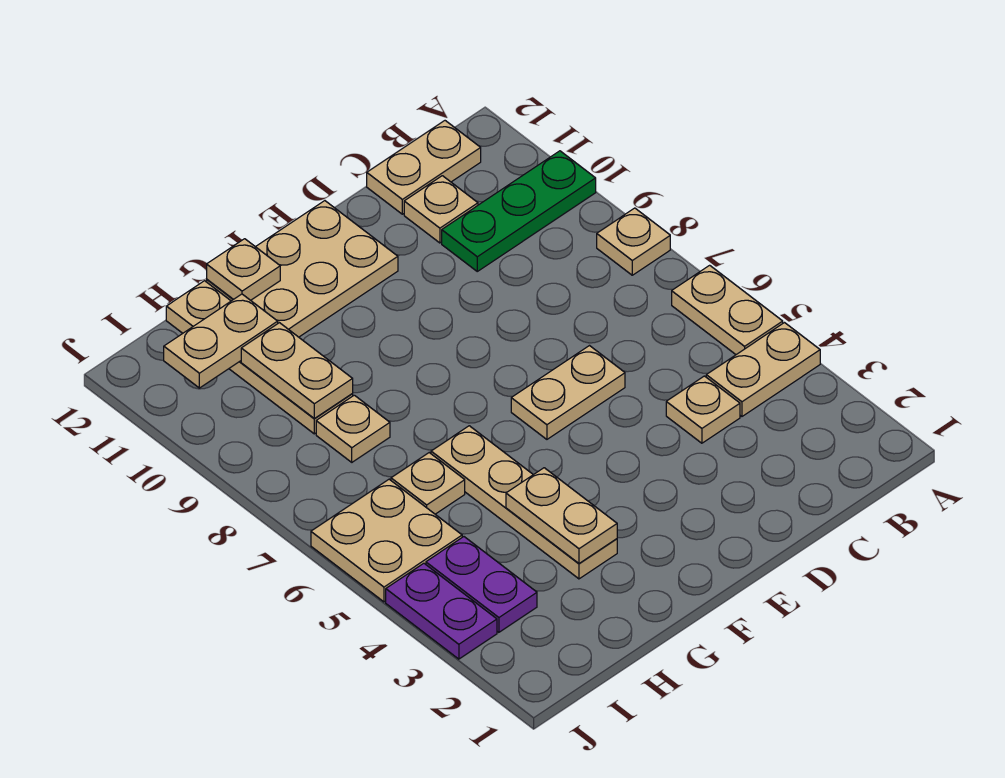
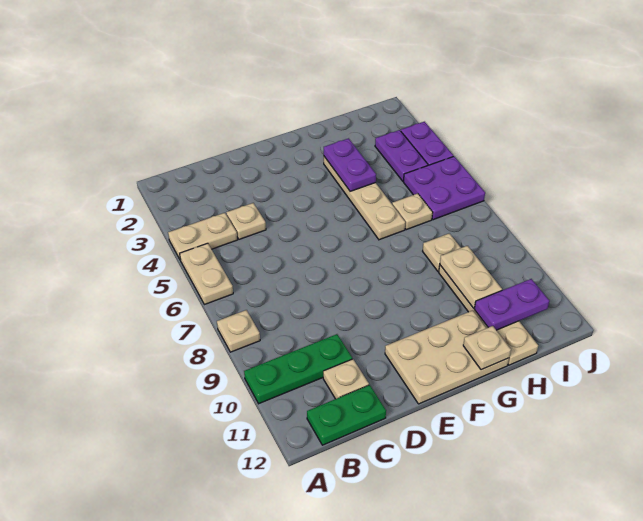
tan 1x2 plate [367,121,481,214] -> green 1x2 plate [307,385,386,445]
tan 1x2 plate [511,346,625,439] -> none
tan 1x2 plate [506,468,617,563] -> purple 1x2 plate [324,138,376,191]
tan 1x2 plate [164,294,278,388] -> purple 1x2 plate [474,279,549,330]
tan 2x2 plate [311,479,462,602] -> purple 2x2 plate [403,156,485,220]

